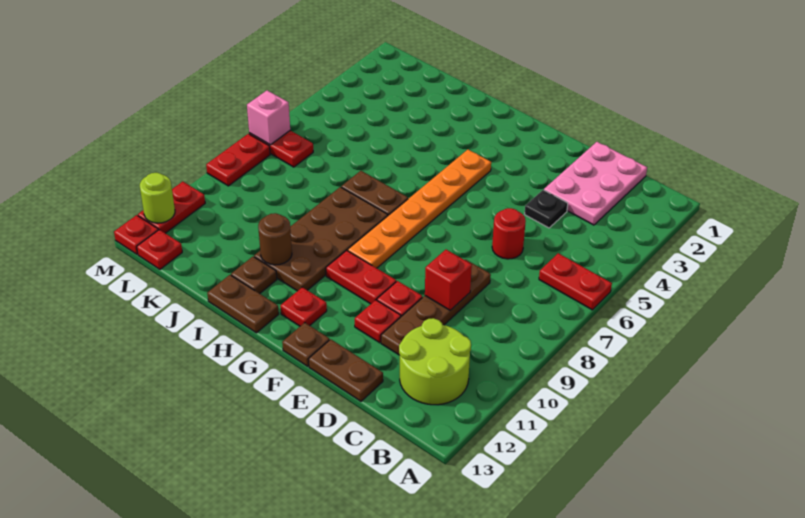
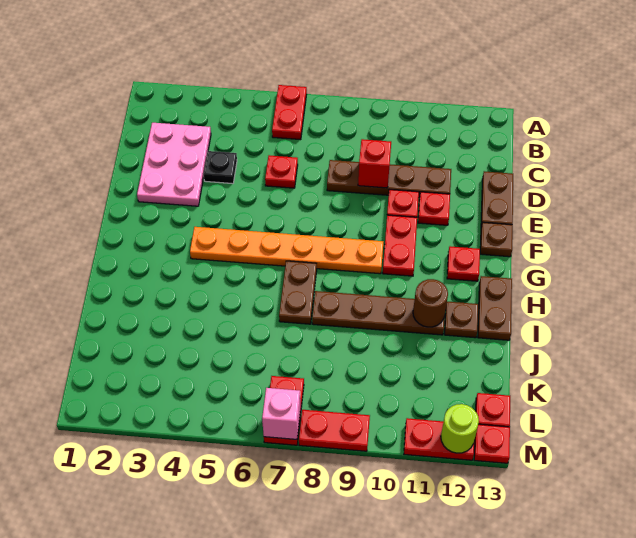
lime 2x2 round brick [399,318,471,405] -> none
pink 2x3 plate [544,142,647,225] -> pink 2x3 plate turned to [137,123,211,206]
red 1x1 round brick [492,208,526,259] -> red 1x1 plate [265,155,298,188]
brown 2x4 plate [254,187,388,291] -> brown 1x4 plate [312,291,445,335]

